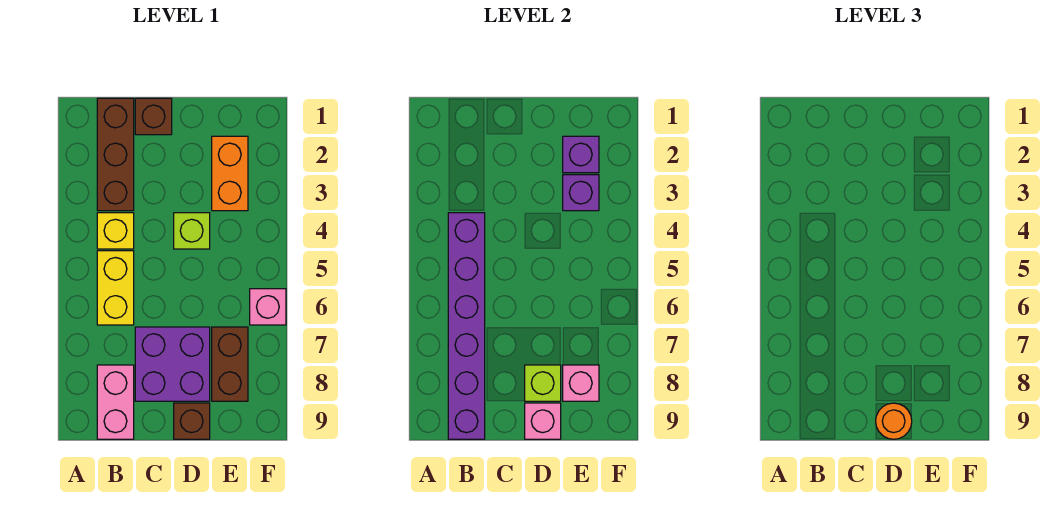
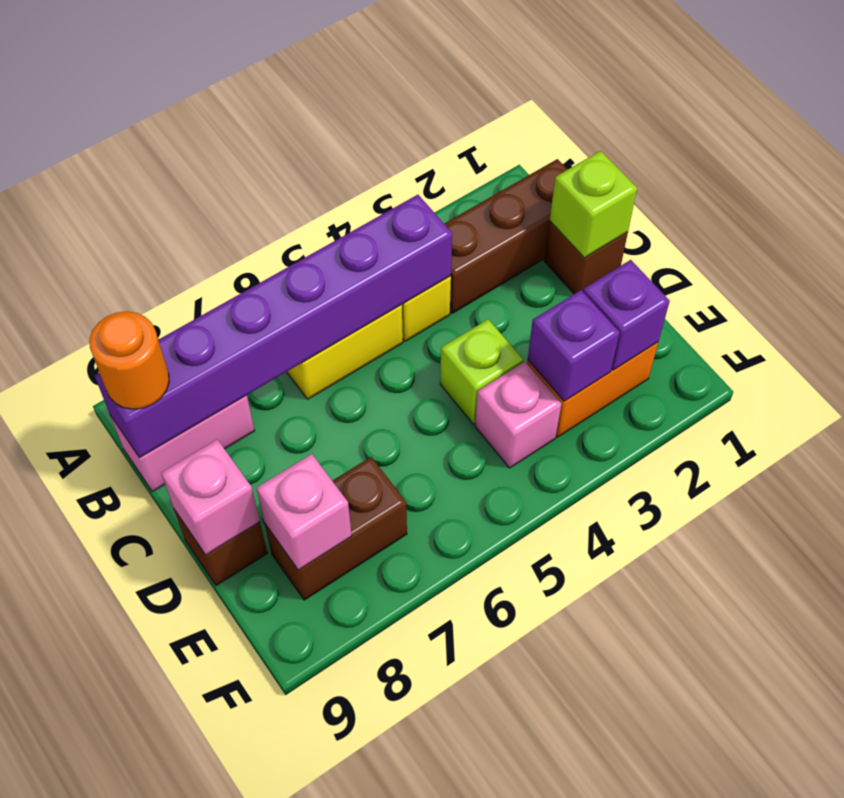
purple 2x2 brick [135,327,210,401] -> none
lime 1x1 brick [525,365,561,401] -> lime 1x1 brick moved to [550,151,637,258]
orange 1x1 round brick [876,403,912,439] -> orange 1x1 round brick moved to [90,311,169,409]
pink 1x1 brick [250,289,286,325] -> pink 1x1 brick moved to [475,362,561,468]

